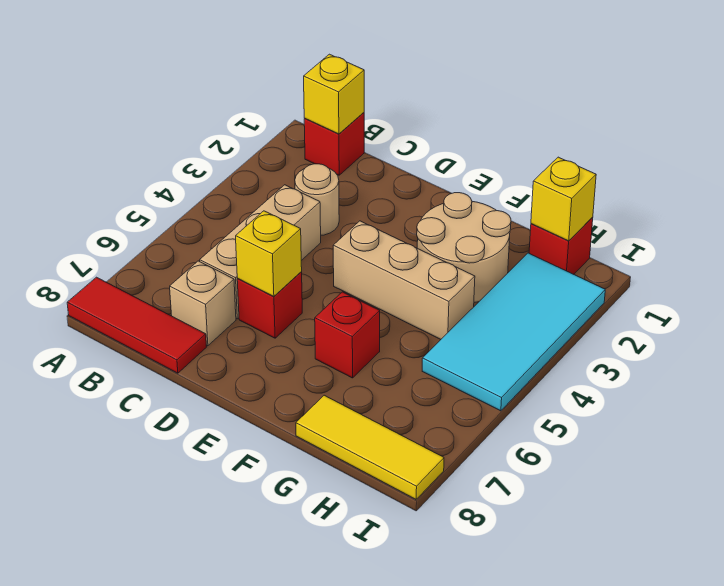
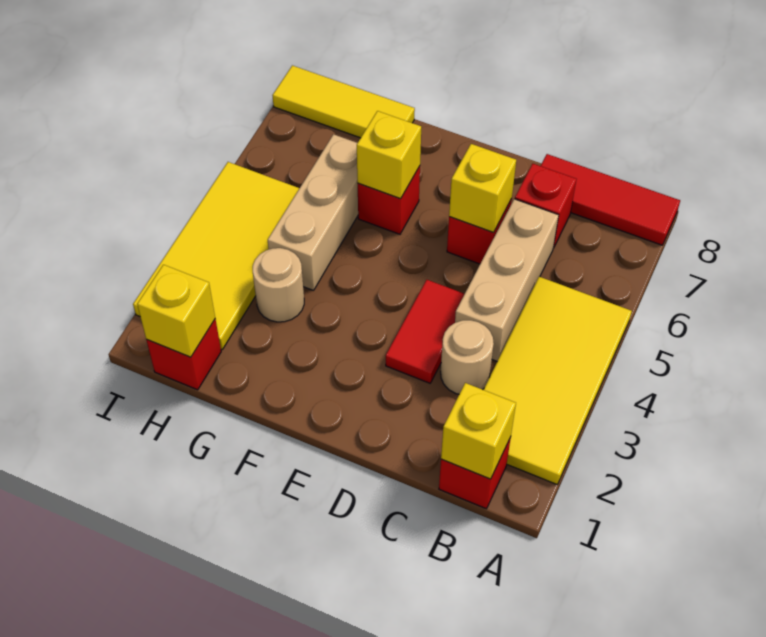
none -> yellow 2x4 tile [484,277,632,484]
tan 1x1 brick [170,261,236,346] -> red 1x1 brick [515,164,576,248]
none -> red 1x2 tile [386,280,464,383]
tan 1x3 brick [333,221,475,339] -> tan 1x3 brick turned to [268,134,358,290]
tan 2x2 round brick [417,193,511,303] -> tan 1x1 round brick [253,248,304,322]
none -> yellow 1x1 brick [357,111,421,199]
cyan 2x4 tile [422,253,605,411] -> yellow 2x4 tile [133,162,299,349]

